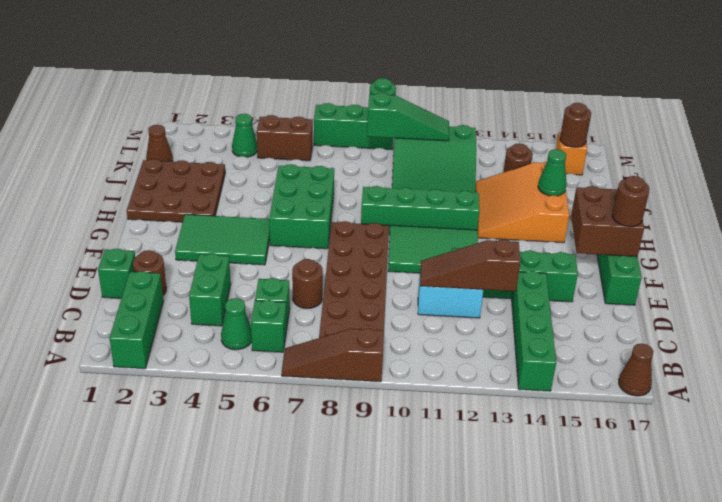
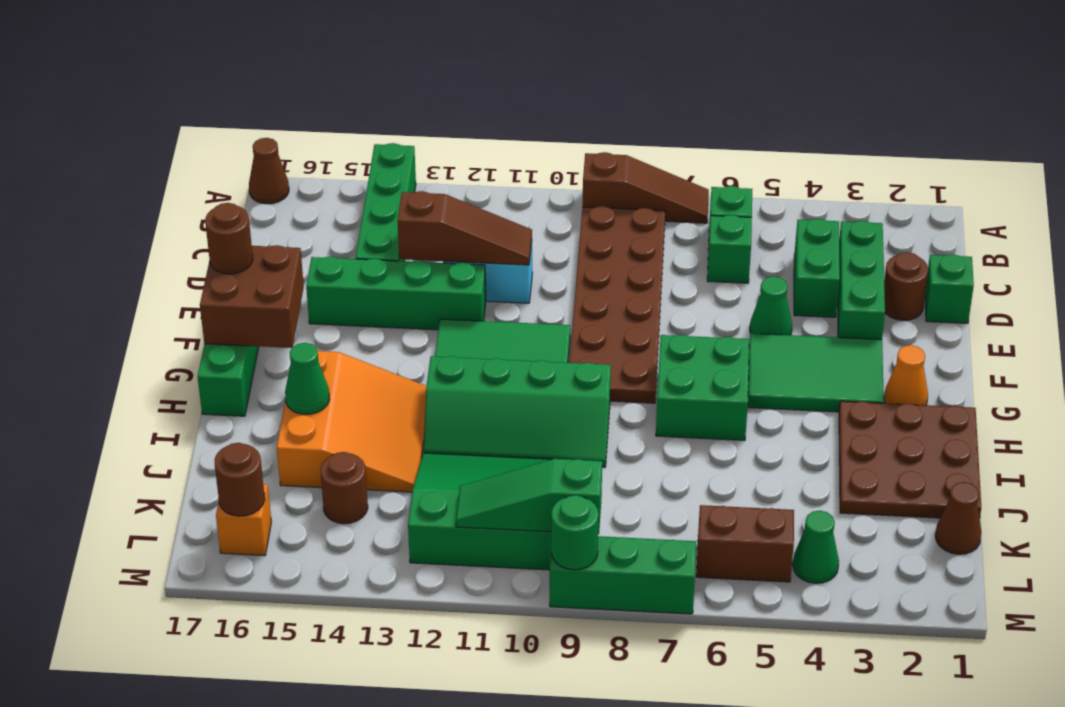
green 1x3 brick [109,271,163,369] -> green 1x3 brick moved to [838,221,885,339]
green 1x1 cone [221,298,252,350] -> green 1x1 cone moved to [750,276,792,335]
brown 1x1 round brick [292,259,323,309] -> none
none -> orange 1x1 cone [884,345,928,405]
green 2x3 brick [269,164,334,249] -> green 2x2 brick [656,335,749,440]

